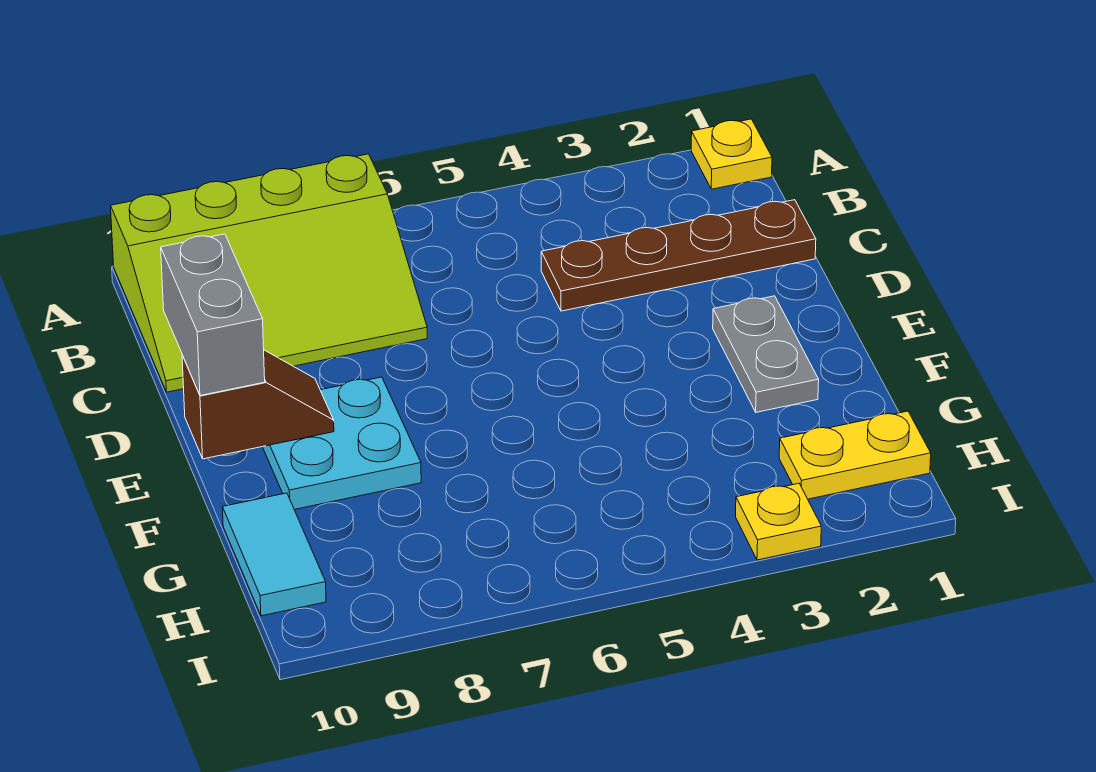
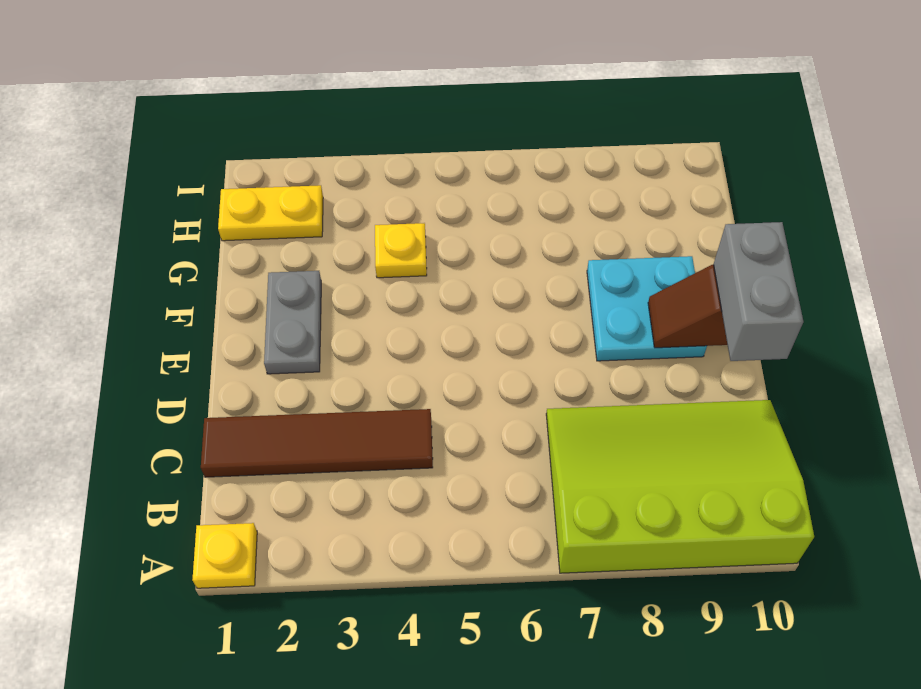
brown 1x4 plate [541,200,816,311] -> brown 1x4 tile [201,409,433,477]
cyan 1x2 tile [222,493,326,616] -> none
yellow 1x1 plate [736,483,821,560] -> yellow 1x1 plate moved to [375,223,427,278]

